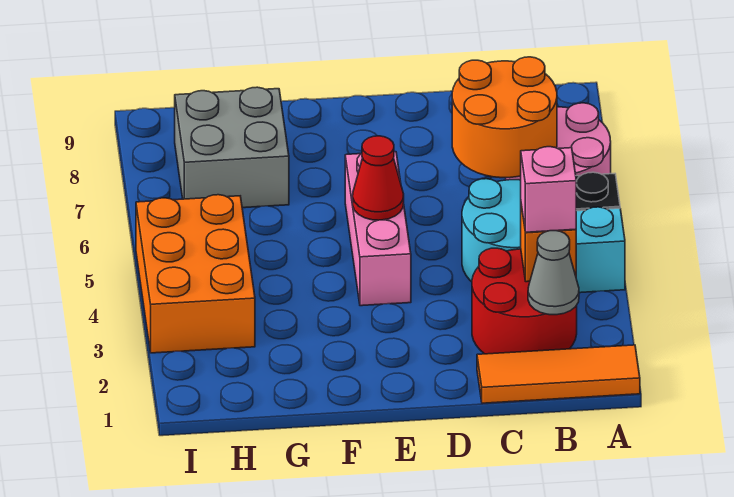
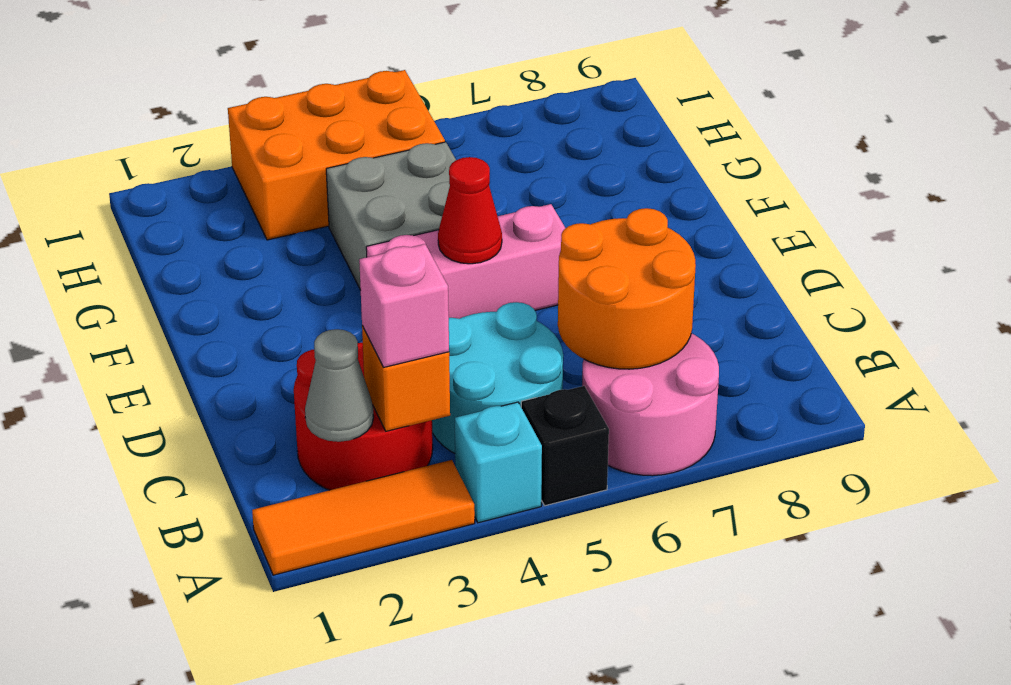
orange 1x3 tile [477,345,640,403] -> orange 1x3 tile turned to [252,460,475,575]
grey 2x2 brick [175,87,289,208] -> grey 2x2 brick moved to [326,142,456,290]

